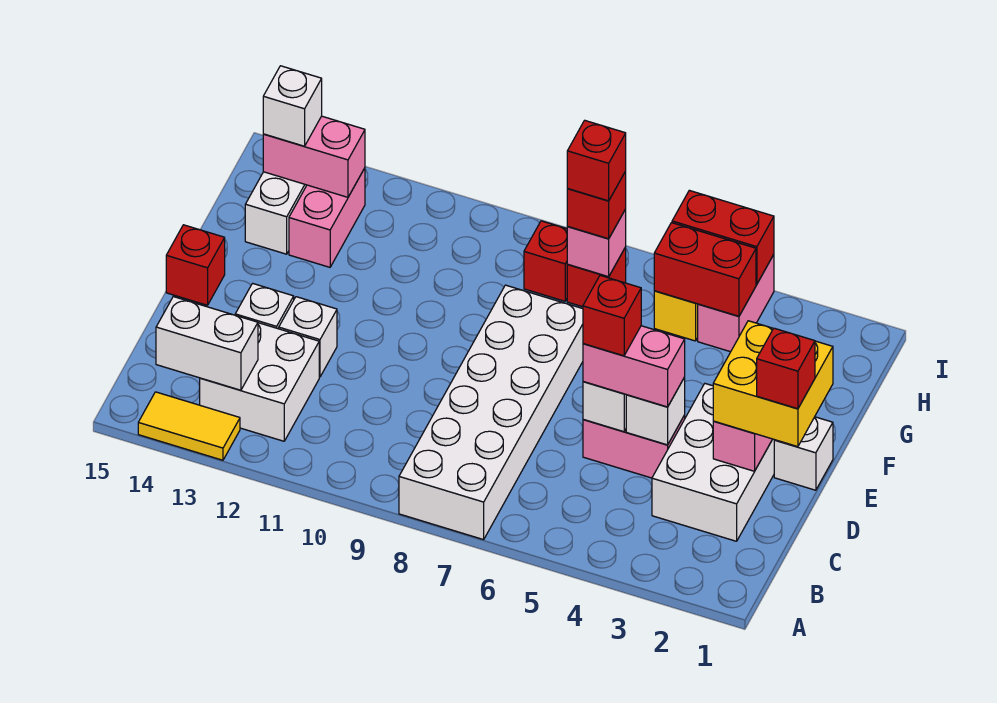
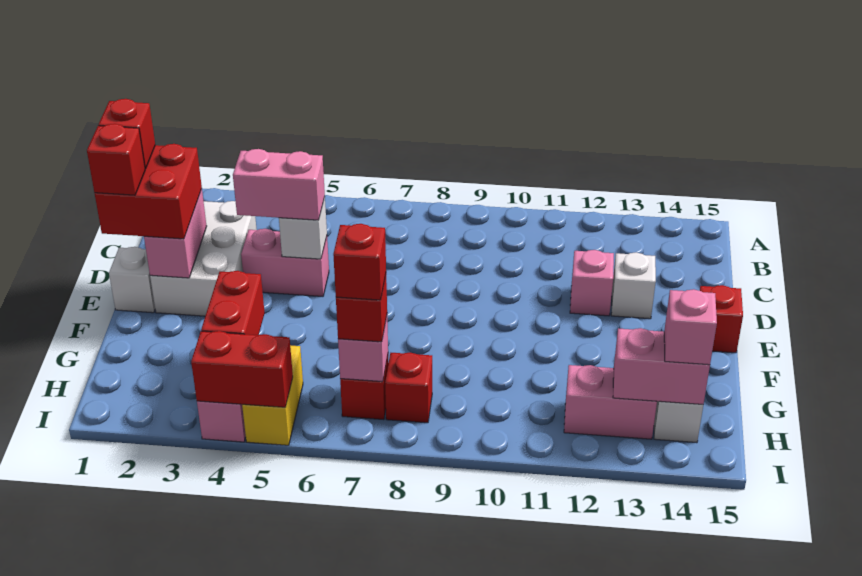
white 2x6 brick [399,285,583,540] -> none
yellow 1x2 tile [138,392,240,460] -> none
white 2x2 brick [200,323,319,441] -> none
white 1x2 brick [156,297,258,390] -> none
yellow 2x2 brick [713,321,833,447] -> red 2x2 brick [94,144,202,239]
white 1x1 brick [626,377,685,445] -> none
red 1x1 brick [583,275,641,356] -> red 1x1 brick moved to [87,124,145,195]
white 1x1 brick [279,297,337,377] -> pink 1x1 brick [570,250,614,316]
pink 1x2 brick [289,168,365,267] -> pink 1x2 brick turned to [564,365,657,439]
red 1x2 brick [654,223,756,316] -> red 1x2 brick turned to [201,271,265,335]
white 1x1 brick [263,66,322,146] -> pink 1x1 brick [664,289,717,365]

